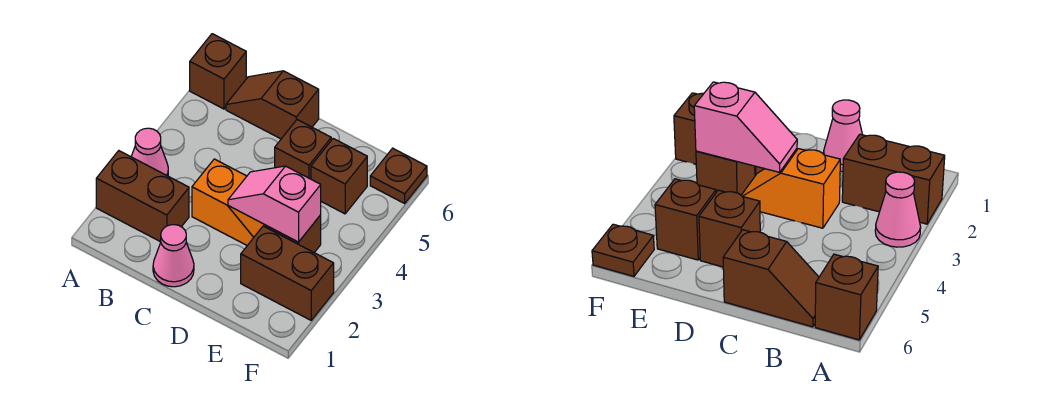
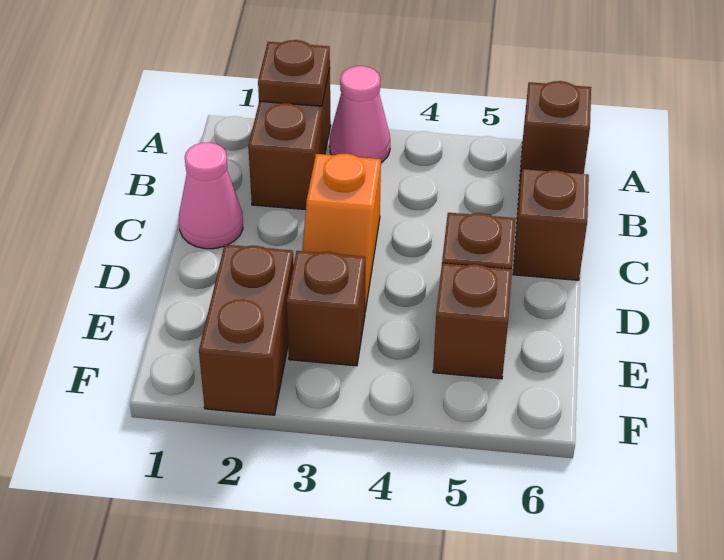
pink 1x2 slope [228,166,321,242] -> none
brown 1x1 plate [370,148,427,203] -> brown 1x1 plate moved to [258,40,330,106]

